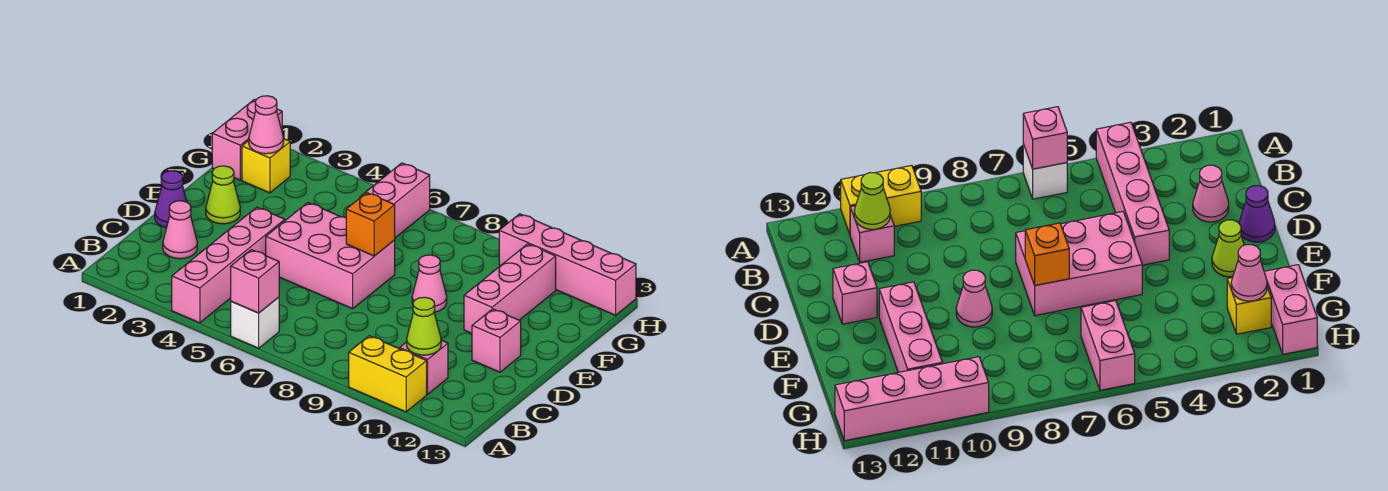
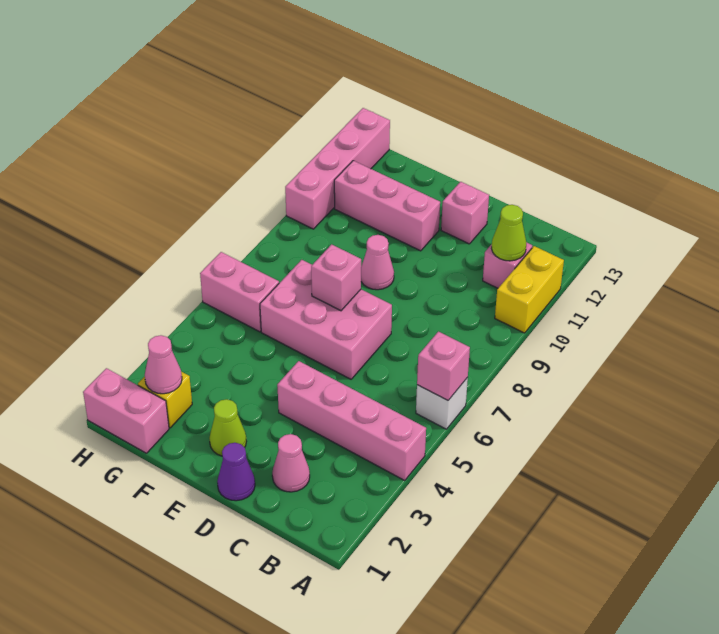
pink 2x3 brick [266,203,395,309] -> pink 2x3 brick turned to [260,260,392,379]
orange 1x1 brick [346,193,395,256] -> pink 1x1 brick [311,244,361,311]

